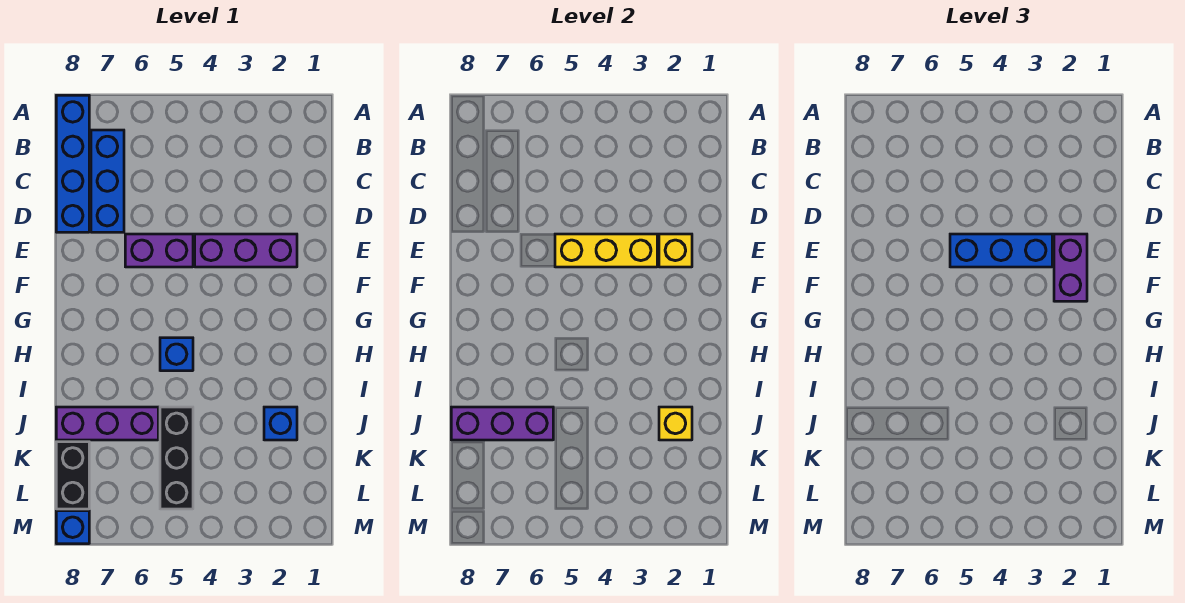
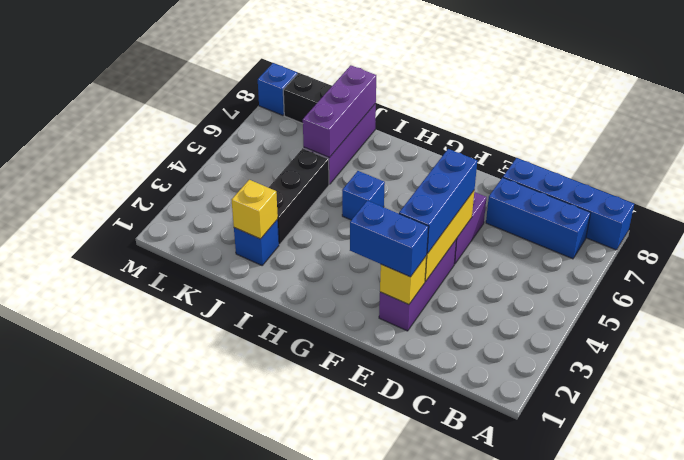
purple 1x2 brick [1054,234,1087,301] -> blue 1x2 brick [350,200,429,277]
black 1x3 brick [160,407,193,509] -> black 1x3 brick turned to [268,148,329,245]

